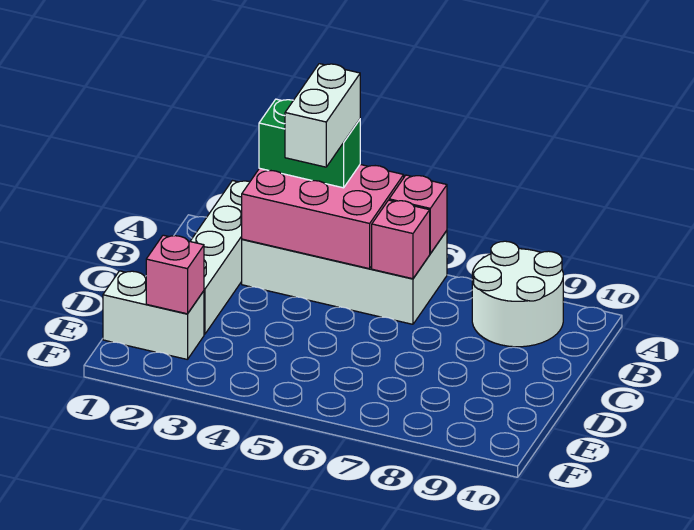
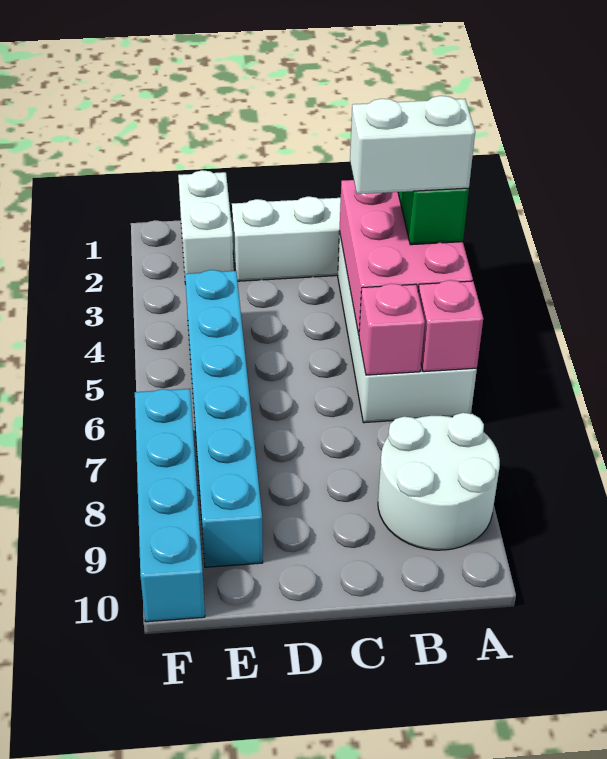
pink 1x1 brick [146,235,204,314] -> none
none -> cyan 1x6 brick [185,270,263,567]
none -> cyan 1x4 brick [135,389,205,622]

